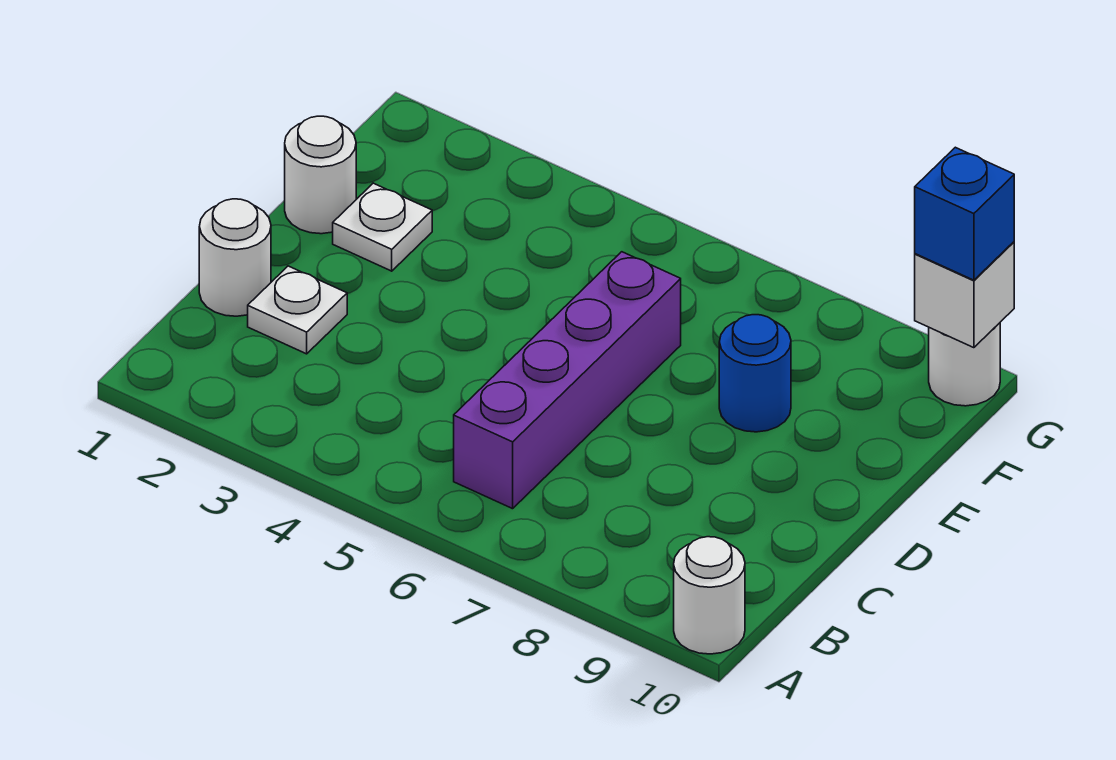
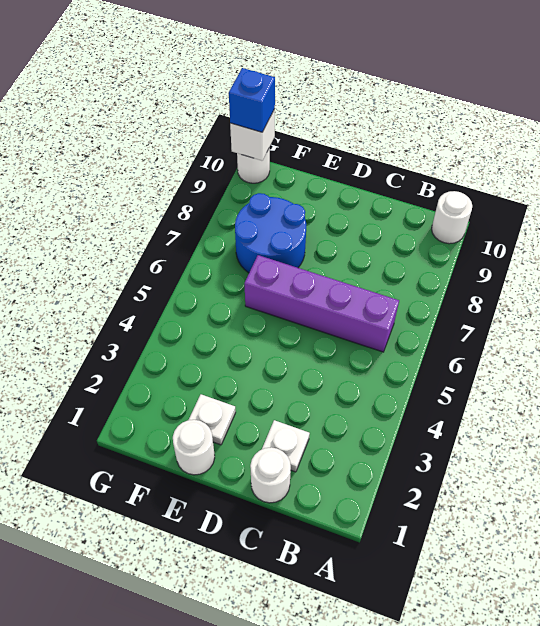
blue 1x1 round brick [719,315,791,432] -> blue 2x2 round brick [235,193,306,273]

